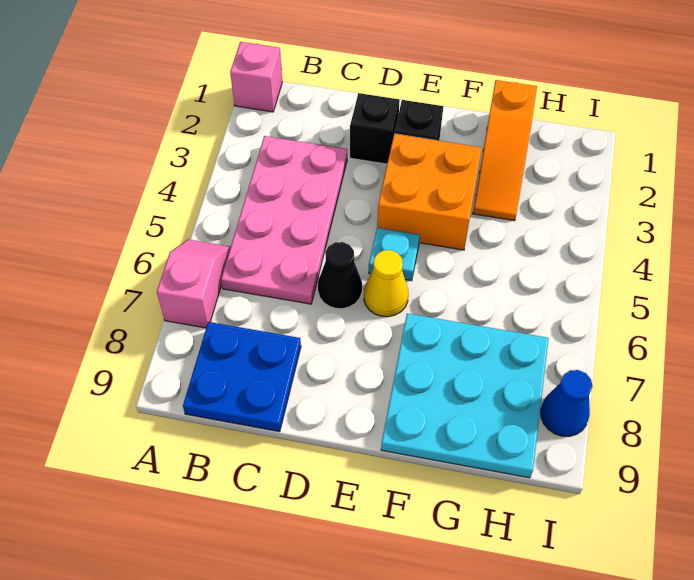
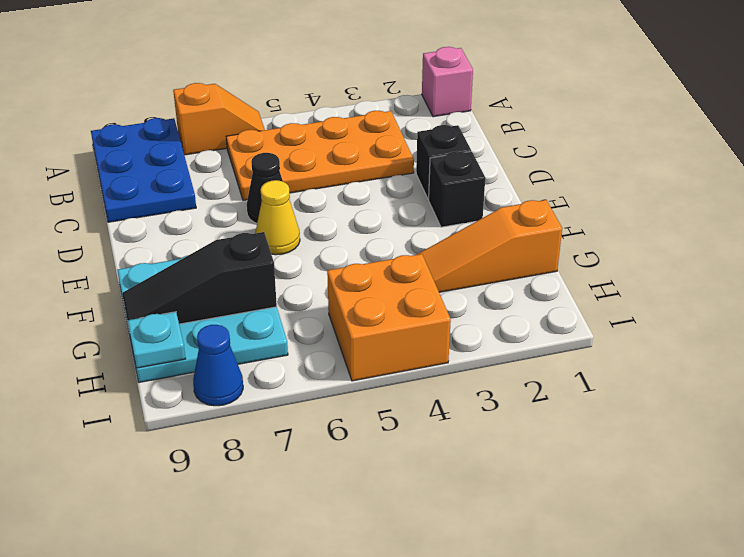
pink 1x2 slope [157,239,231,328] -> orange 1x2 slope [173,83,265,155]
pink 2x4 plate [221,136,347,304] -> orange 2x4 plate [226,111,414,201]
blue 2x2 plate [183,322,301,432] -> blue 2x3 plate [91,118,196,222]
orange 2x2 brick [377,134,482,250] -> orange 2x2 brick moved to [327,254,451,381]
cyan 1x1 plate [369,228,420,281] -> cyan 1x1 plate moved to [128,312,186,368]
none -> black 1x3 slope [122,232,277,324]

